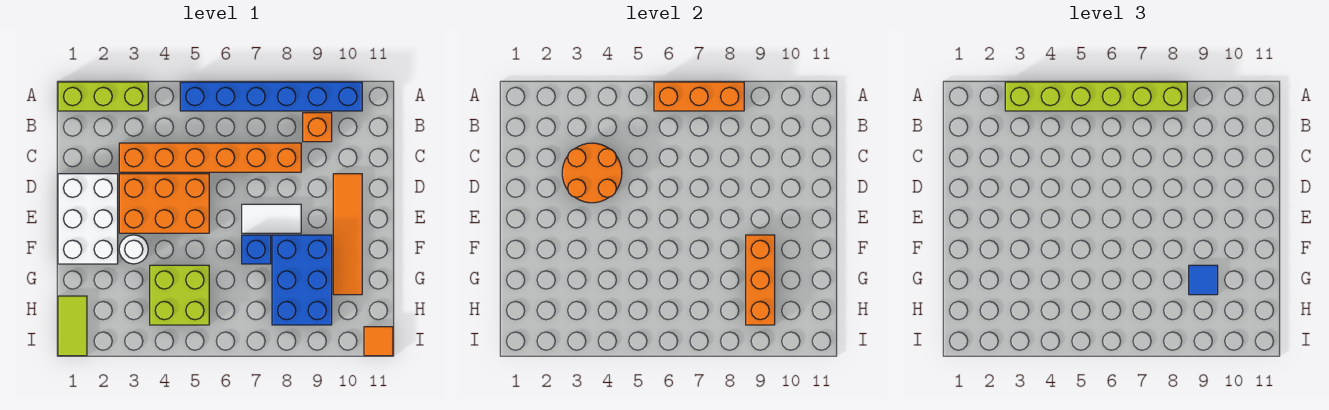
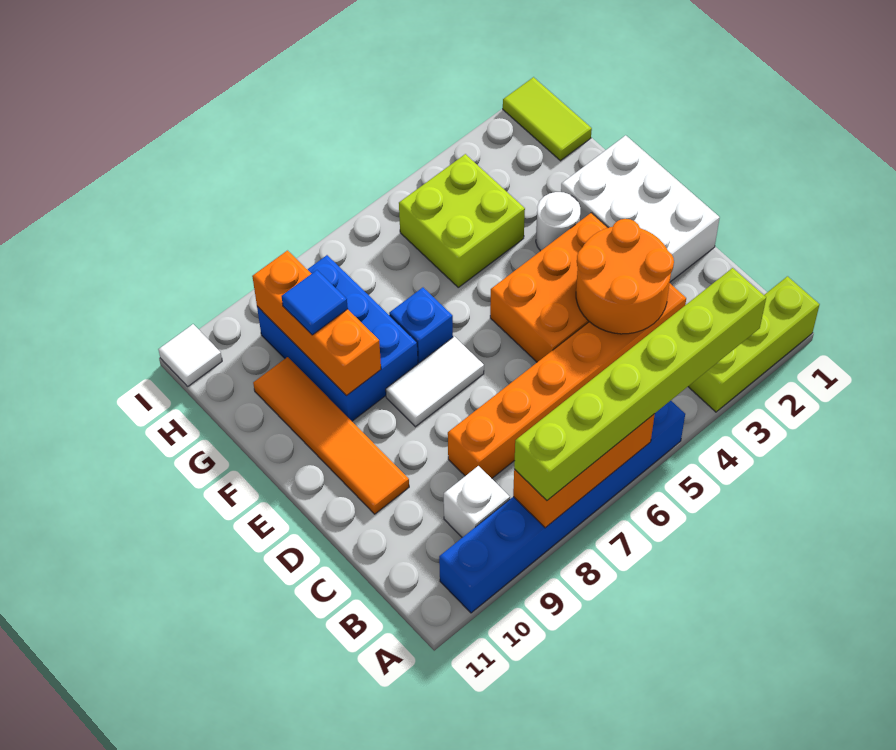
orange 1x1 brick [303,113,332,142] -> white 1x1 brick [444,466,510,538]
orange 1x1 tile [364,327,393,356] -> white 1x1 tile [158,324,222,386]

